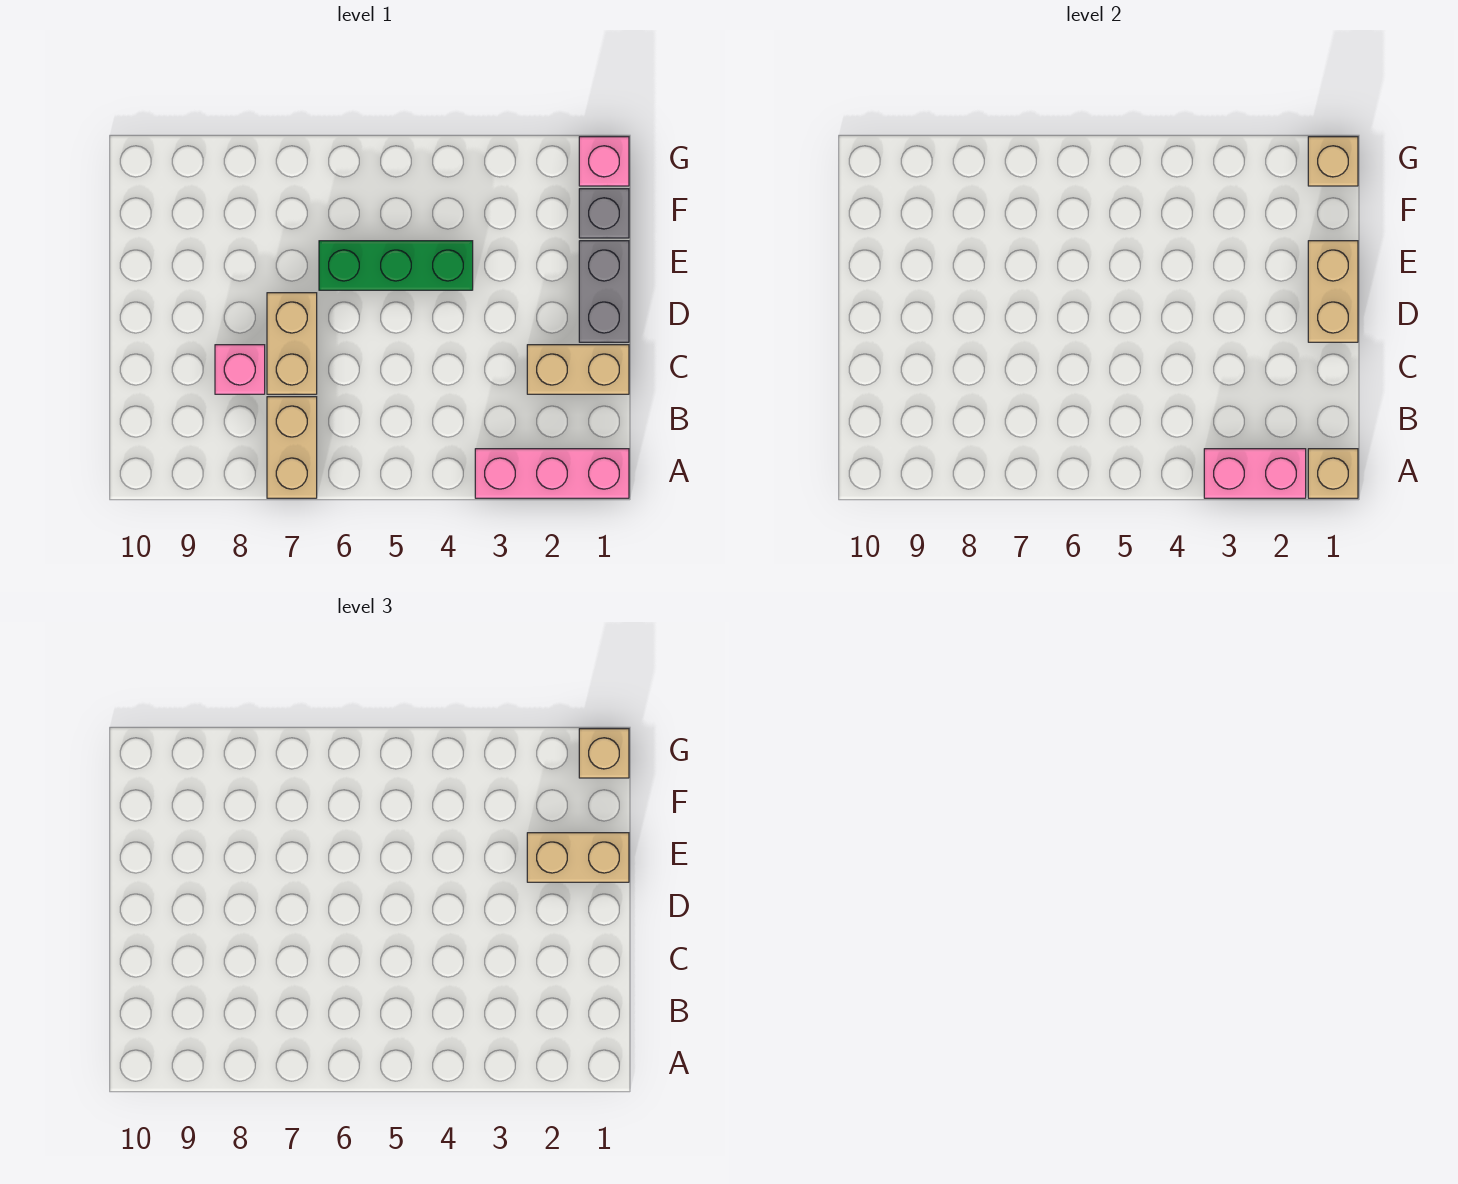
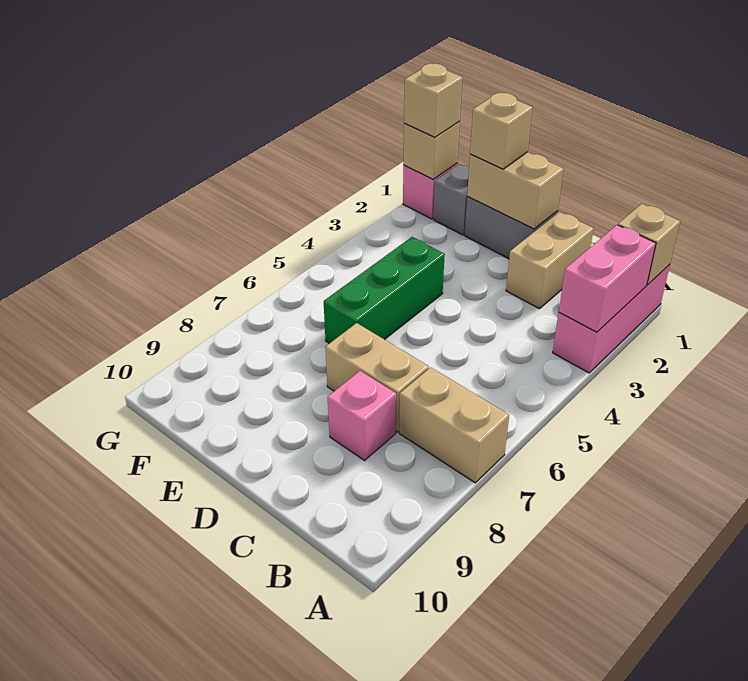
tan 1x2 brick [527,833,629,882] -> tan 1x1 brick [470,93,533,169]

